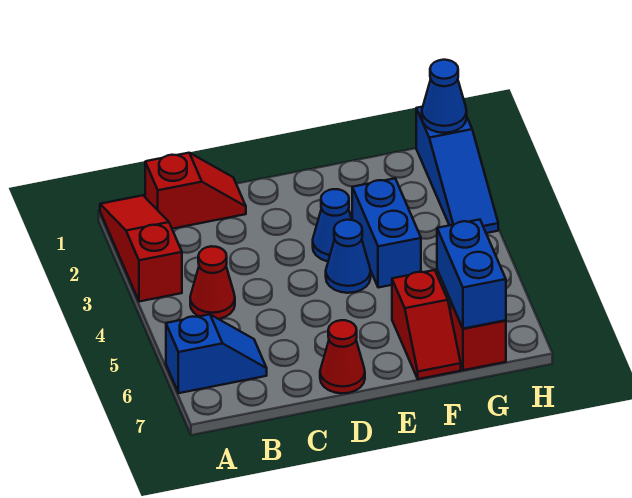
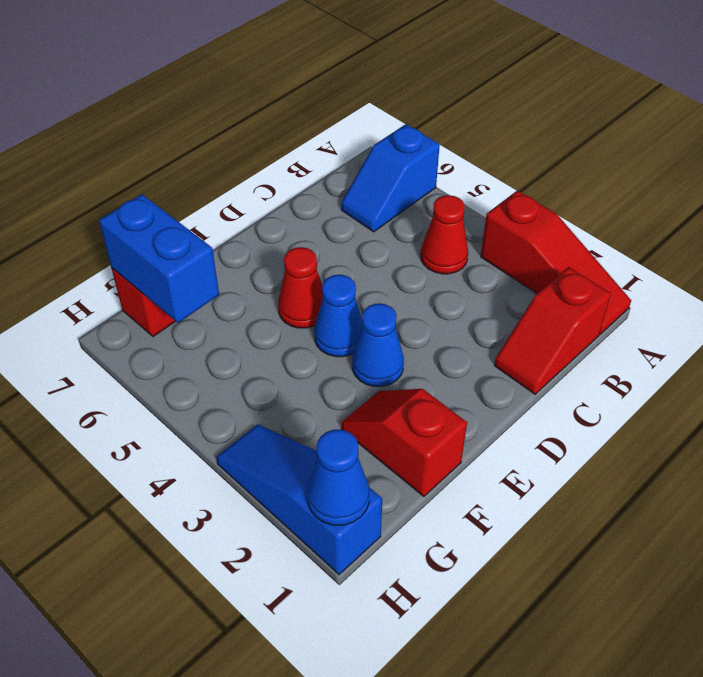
red 1x1 cone [320,320,365,393] -> red 1x1 cone moved to [278,247,323,328]
blue 1x2 brick [352,178,421,288] -> none
red 1x2 slope [392,270,461,379] -> red 1x2 slope moved to [341,389,467,496]

